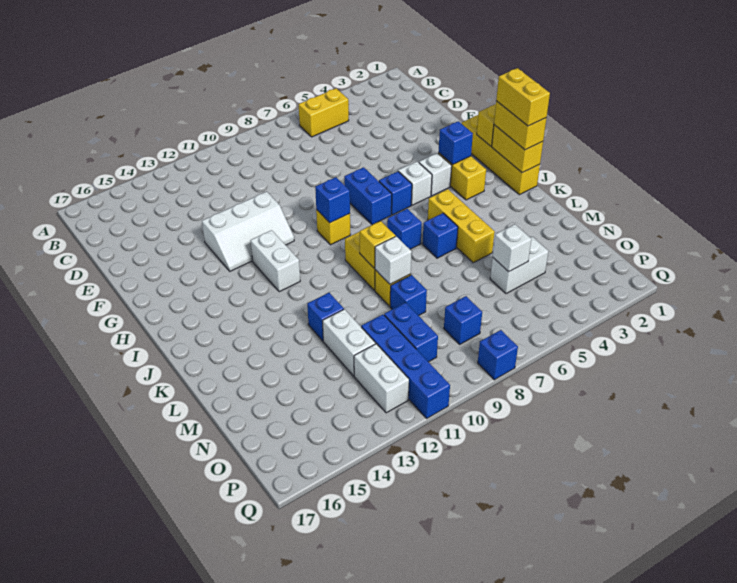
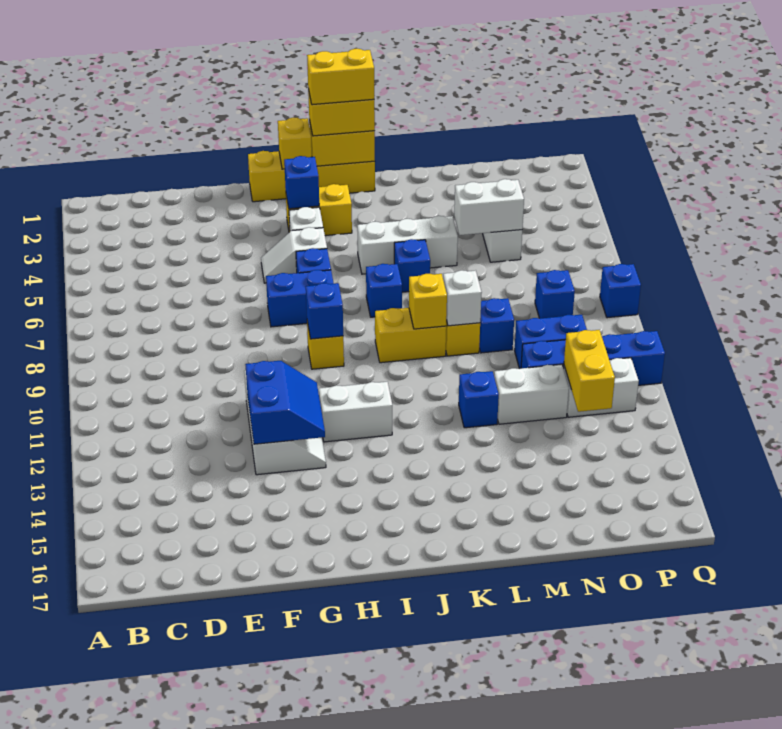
yellow 1x2 brick [299,88,349,137] -> yellow 1x2 brick moved to [564,330,615,412]
none -> blue 2x2 slope [245,361,325,444]
yellow 1x3 brick [428,189,495,263] -> white 1x3 brick [357,216,458,274]
white 1x1 brick [493,224,531,272] -> white 1x2 brick [454,179,524,235]

